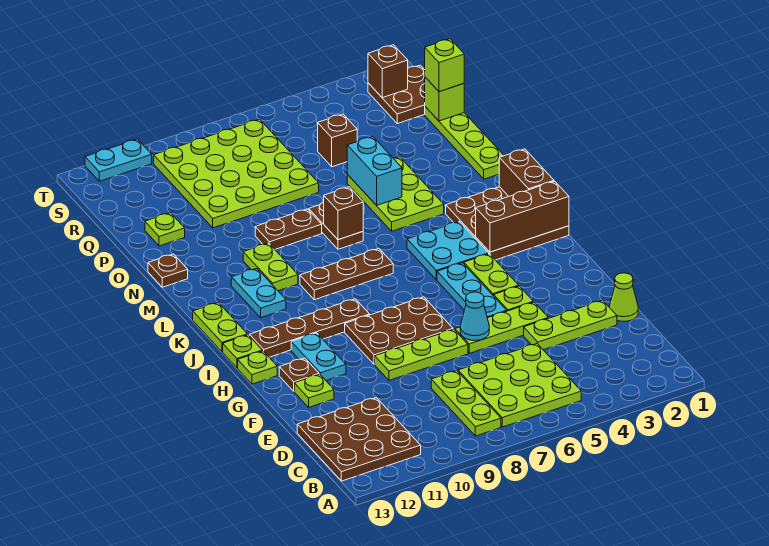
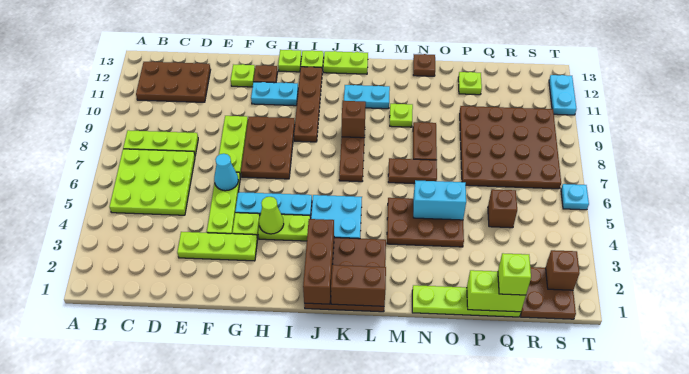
brown 3x3 plate [297,398,421,481] -> brown 2x3 plate [136,61,211,102]
lime 1x1 cone [609,273,638,321] -> lime 1x1 cone moved to [259,197,284,234]
lime 1x3 plate [524,300,617,350] -> lime 1x3 plate turned to [177,232,257,261]
lime 1x2 plate [243,243,298,291] -> lime 1x1 plate [390,104,413,127]
lime 2x3 plate [347,157,444,231] -> brown 2x3 plate [387,198,464,247]
brown 1x1 brick [324,187,363,240] -> brown 1x1 brick moved to [342,101,366,138]
lime 4x4 plate [154,119,319,228] -> brown 4x4 plate [460,106,561,189]
lime 1x1 brick [425,77,464,121] -> lime 1x2 brick [467,270,526,312]
none -> cyan 1x1 plate [561,184,589,210]

